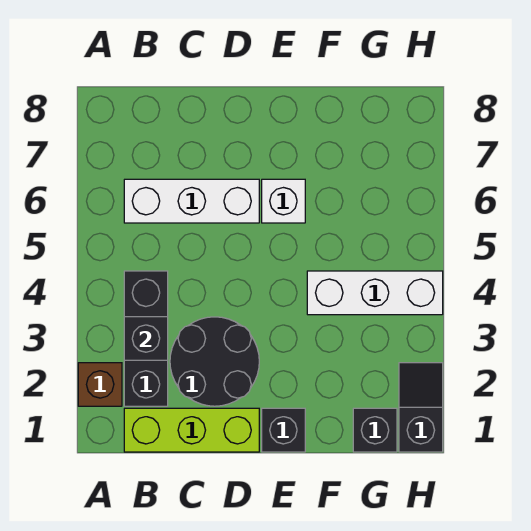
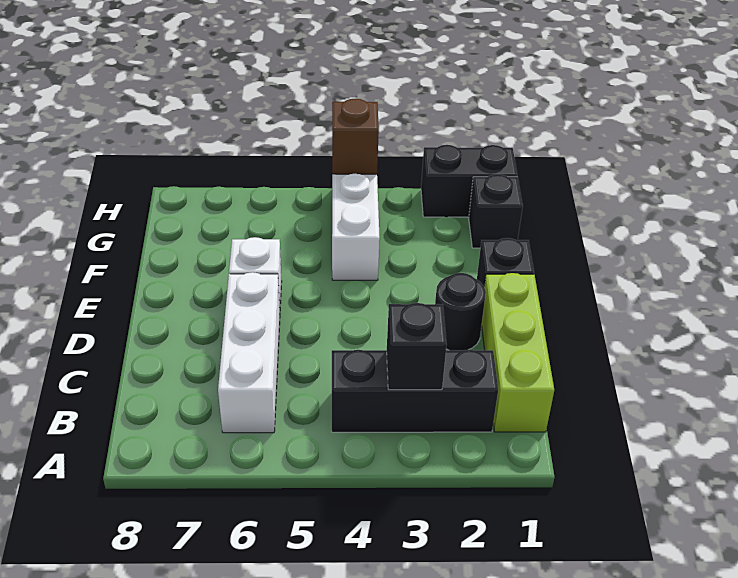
brown 1x1 brick [78,363,122,406] -> brown 1x1 brick moved to [332,99,379,174]
black 2x2 round brick [170,317,259,406] -> black 1x1 round brick [435,273,486,350]
black 1x2 slope [399,363,443,452] -> black 1x2 brick [421,145,517,217]

